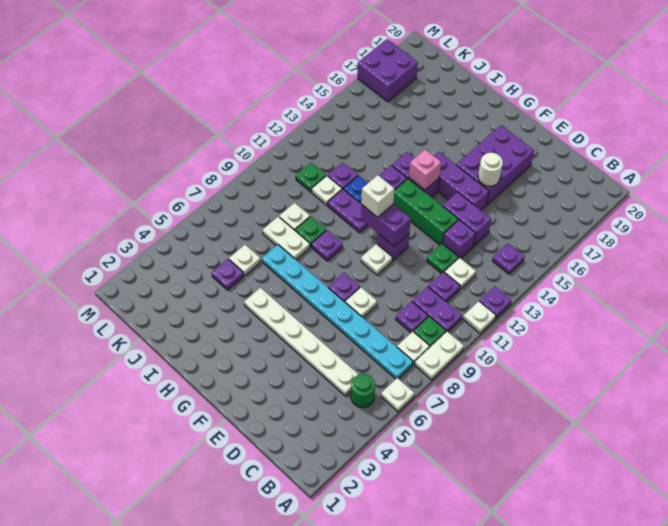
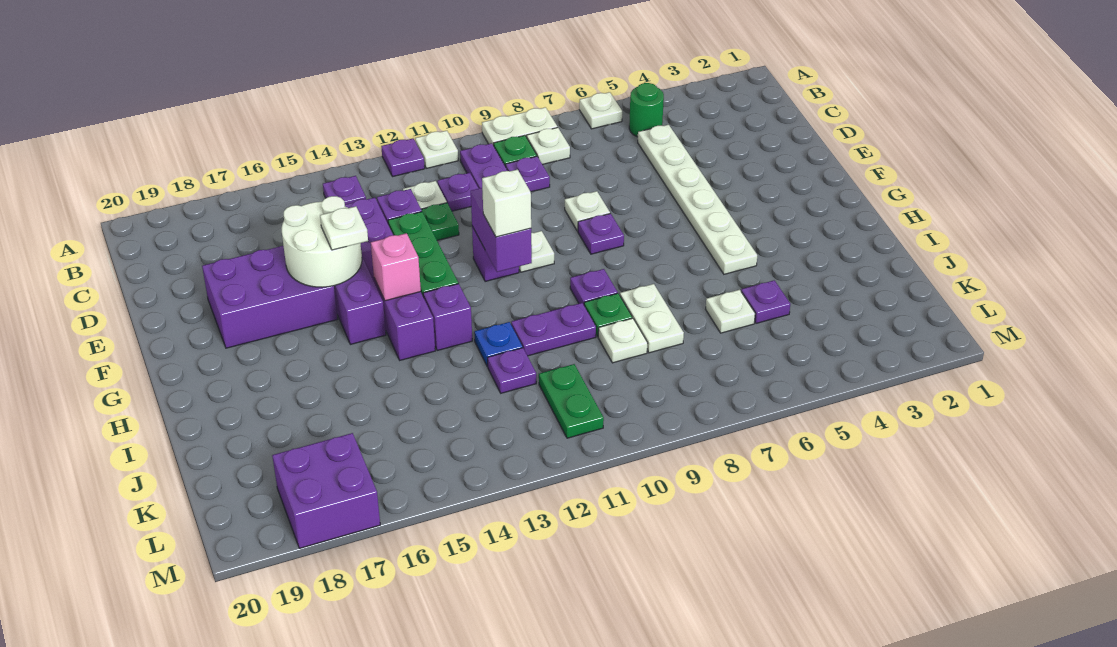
cyan 1x8 plate [262,245,413,379] -> none
white 1x1 round brick [478,153,503,186] -> white 2x2 round brick [282,196,362,287]
purple 1x2 plate [328,189,368,233] -> purple 1x2 plate turned to [511,303,596,356]
white 1x1 plate [312,176,342,205] -> white 1x1 plate moved to [320,206,368,250]
green 1x1 plate [296,163,326,192] -> green 1x2 plate [539,364,604,438]

